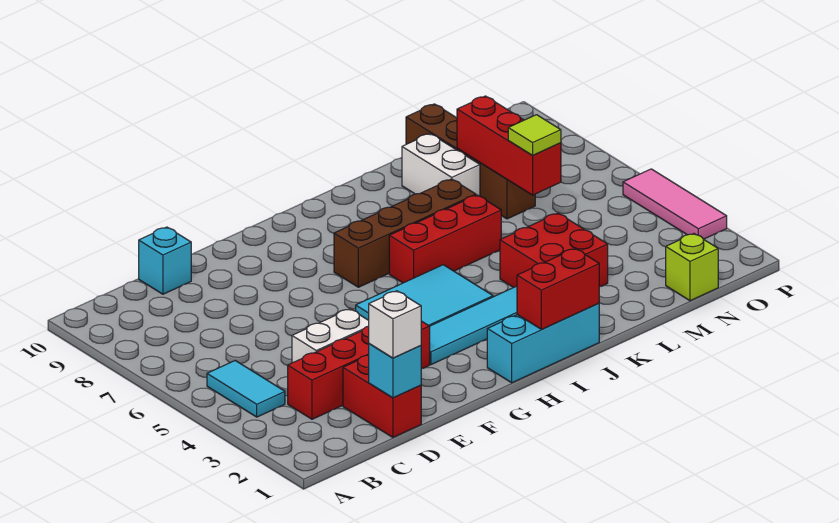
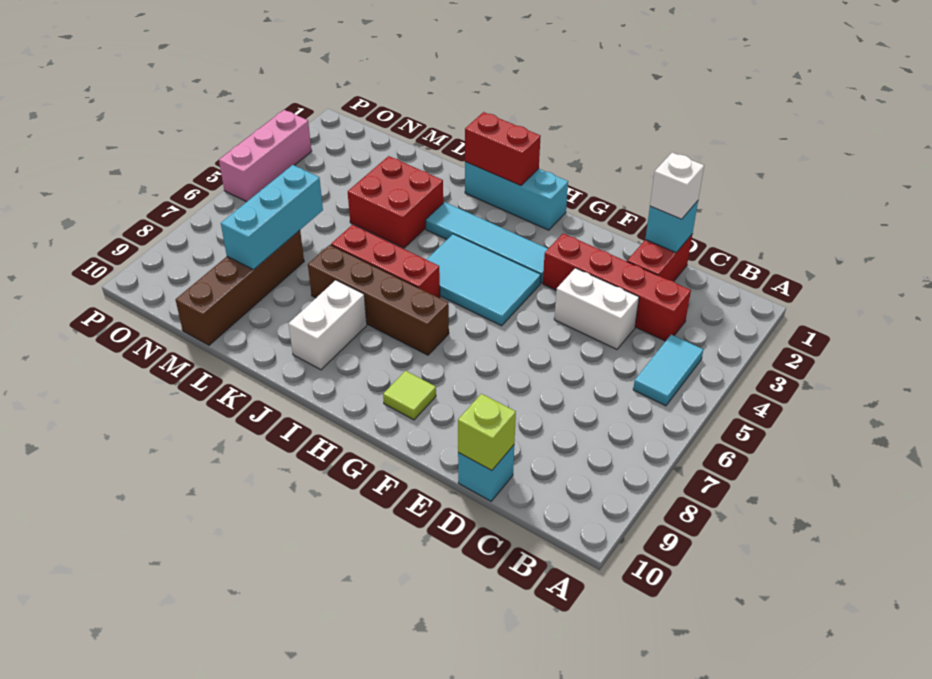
white 1x2 brick [402,134,480,196] -> white 1x2 brick moved to [289,280,367,370]
red 1x3 brick [457,96,561,195] -> cyan 1x3 brick [221,165,323,270]
lime 1x1 tile [508,115,561,155] -> lime 1x1 tile moved to [383,371,436,420]
lime 1x1 brick [666,234,718,301] -> lime 1x1 brick moved to [458,394,516,471]
pink 1x3 tile [623,169,727,239] -> pink 1x3 brick [219,110,311,202]

